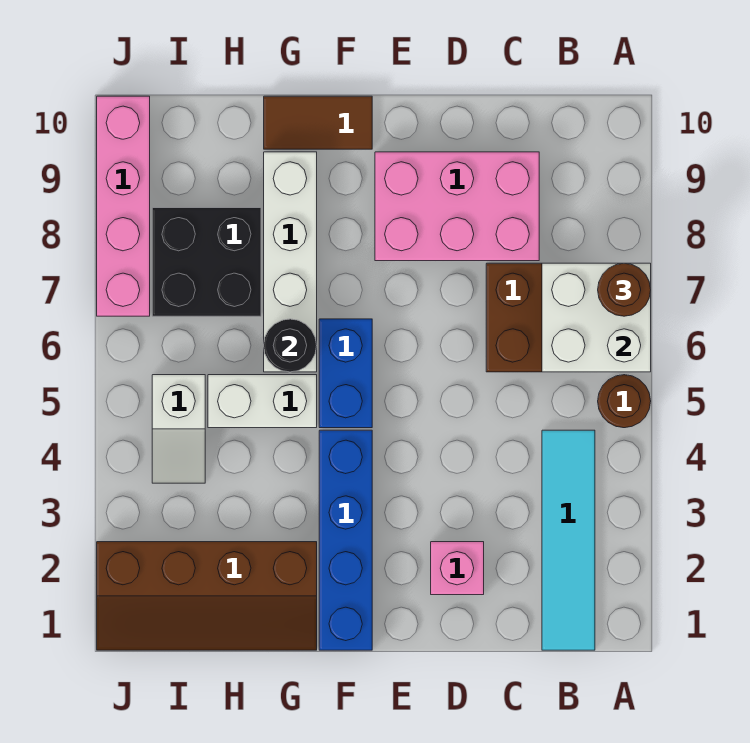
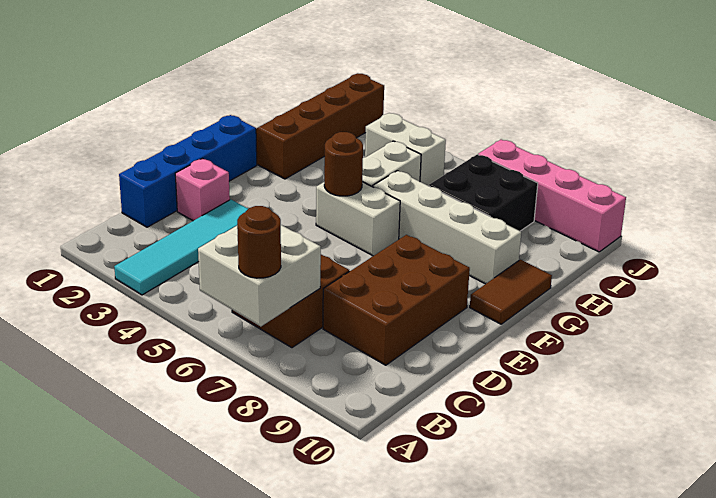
brown 1x1 round brick [598,375,651,428] -> brown 1x1 round brick moved to [324,132,363,196]
cyan 1x4 tile [542,430,595,650] -> cyan 1x4 tile turned to [114,200,248,295]
pink 2x3 brick [375,152,539,261] -> brown 2x3 brick [323,235,470,365]
blue 1x4 brick [319,430,372,650] -> blue 1x4 brick turned to [119,115,257,227]
blue 1x2 brick [319,319,372,428] -> white 1x2 brick [316,182,400,256]
black 1x1 round brick [264,319,317,372] -> none
white 1x2 slope [152,375,205,483] -> white 1x2 brick [365,113,446,186]

